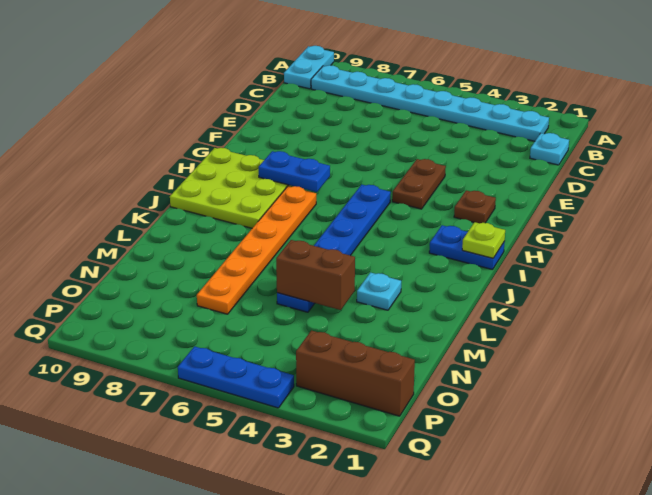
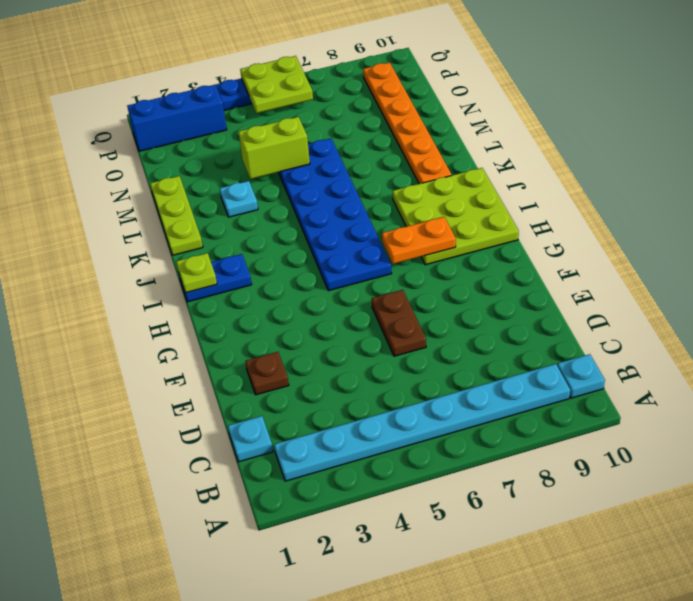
cyan 1x2 plate [284,46,334,89] -> cyan 1x1 plate [557,354,605,398]
brown 1x2 plate [392,159,446,209] -> brown 1x2 plate moved to [372,290,426,356]
brown 1x1 plate [454,191,496,223] -> brown 1x1 plate moved to [245,352,289,395]
blue 1x6 plate [277,184,391,312] -> blue 2x6 plate [278,138,392,291]
blue 1x2 plate [259,151,330,192] -> orange 1x2 plate [382,217,456,264]
orange 1x6 plate [197,186,316,314] -> orange 1x6 plate moved to [363,62,452,184]
none -> lime 1x3 plate [150,176,203,255]
brown 1x2 brick [276,240,355,310] -> lime 1x2 brick [239,117,310,179]
brown 1x3 brick [296,331,415,416] -> blue 1x3 brick [127,85,227,151]
none -> lime 2x2 plate [240,56,313,113]

